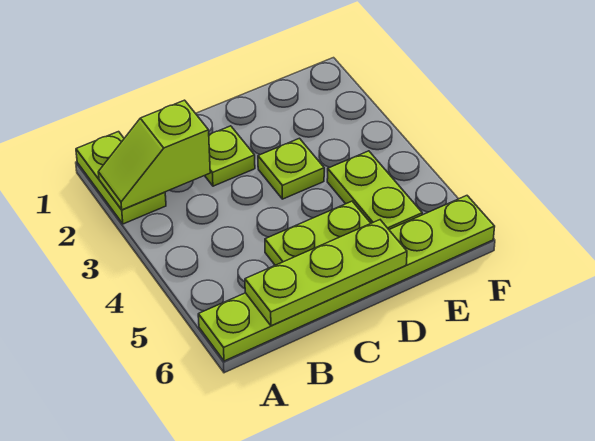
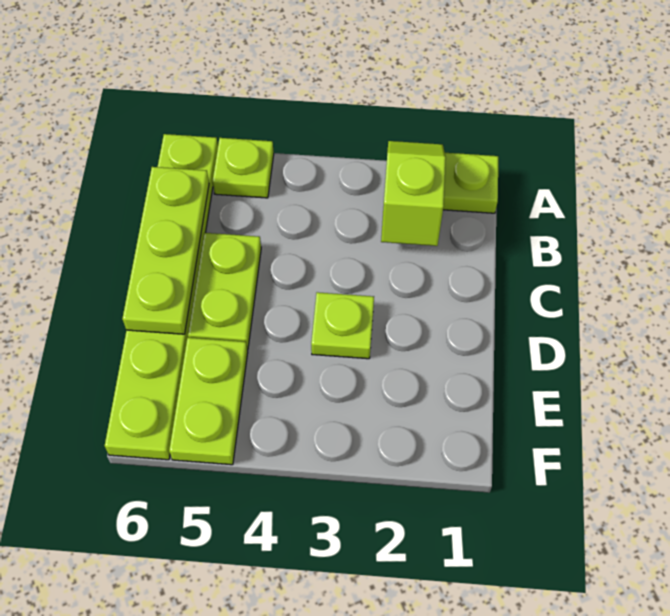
lime 1x1 plate [205,126,255,186] -> lime 1x1 plate moved to [212,138,274,198]
lime 1x2 plate [327,151,422,229] -> lime 1x2 plate turned to [169,338,248,465]

